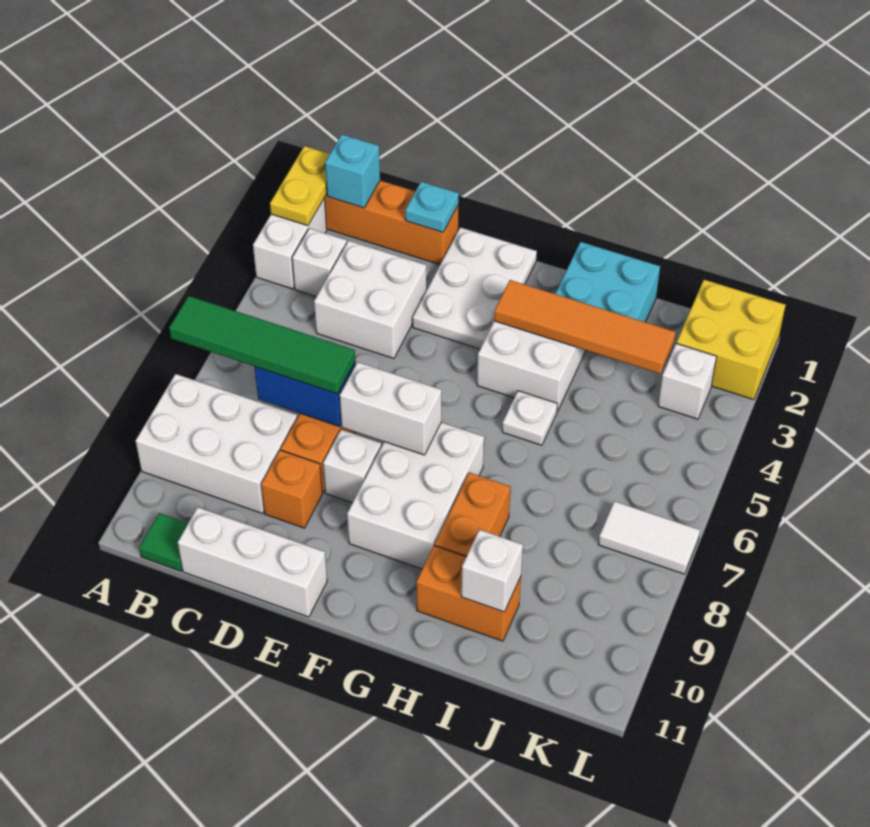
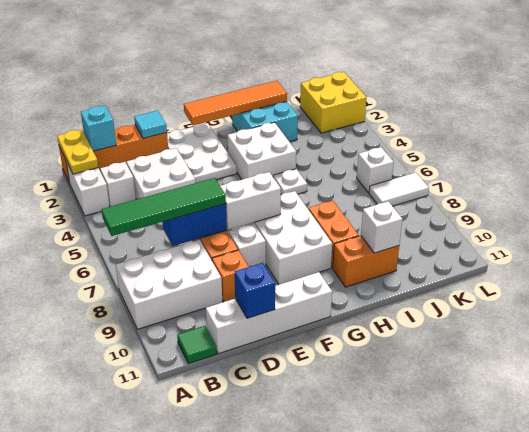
white 1x3 brick [178,507,327,617] -> white 1x4 brick [206,272,332,354]
cyan 1x1 plate [405,182,459,232] -> cyan 1x1 tile [134,110,167,138]
none -> blue 1x1 brick [235,263,275,318]
orange 1x4 tile [494,280,675,374] -> orange 1x4 tile moved to [184,81,287,125]
white 1x1 brick [658,343,717,419] -> white 1x1 brick moved to [357,147,394,193]

